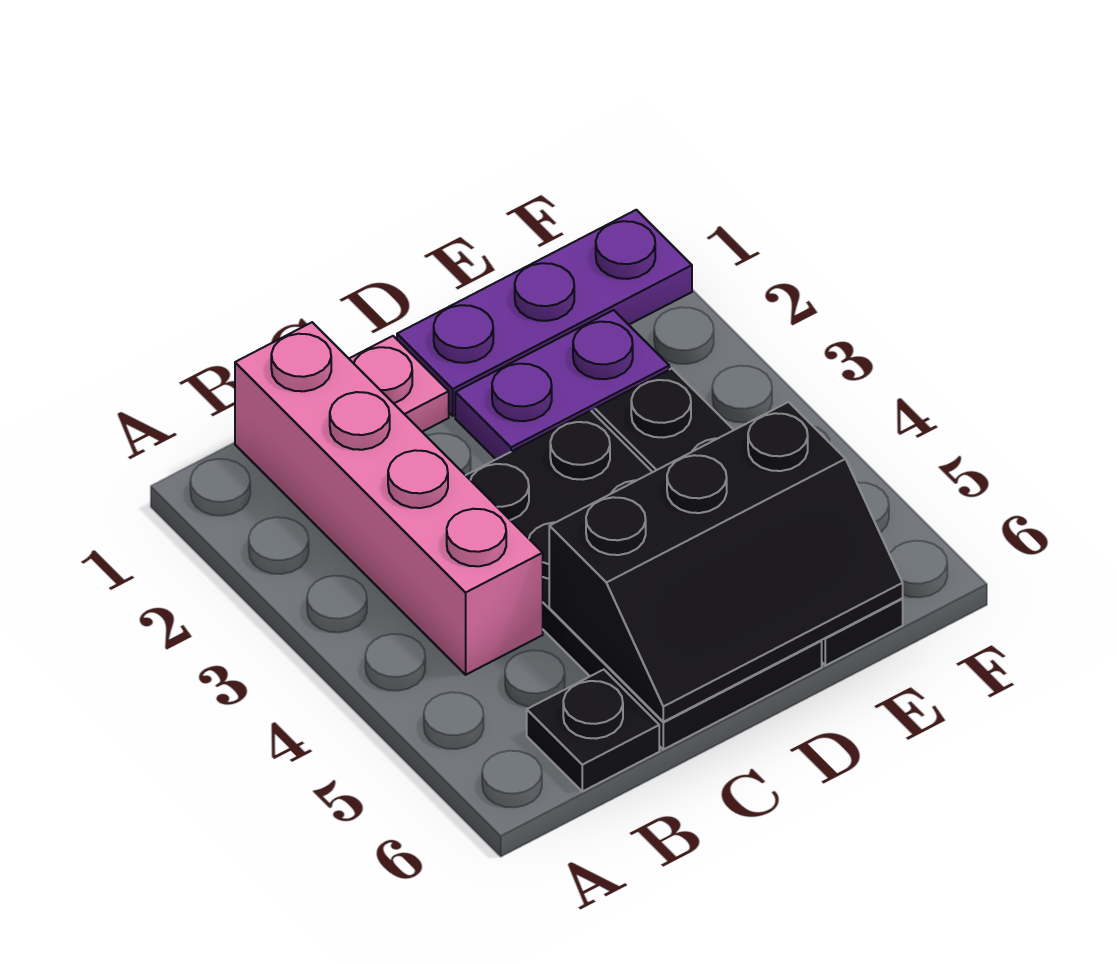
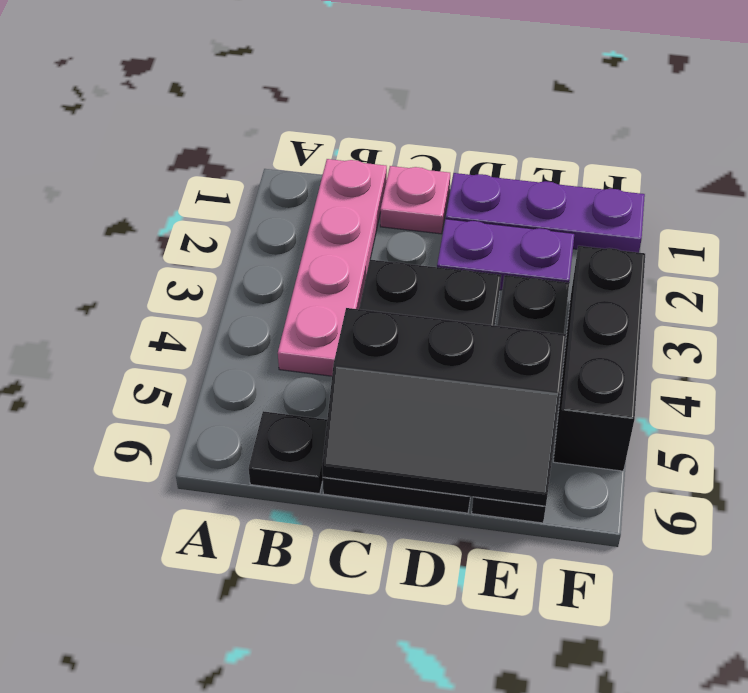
pink 1x4 brick [235,322,543,675] -> pink 1x4 plate [278,159,387,376]
none -> black 1x3 brick [553,246,645,471]

